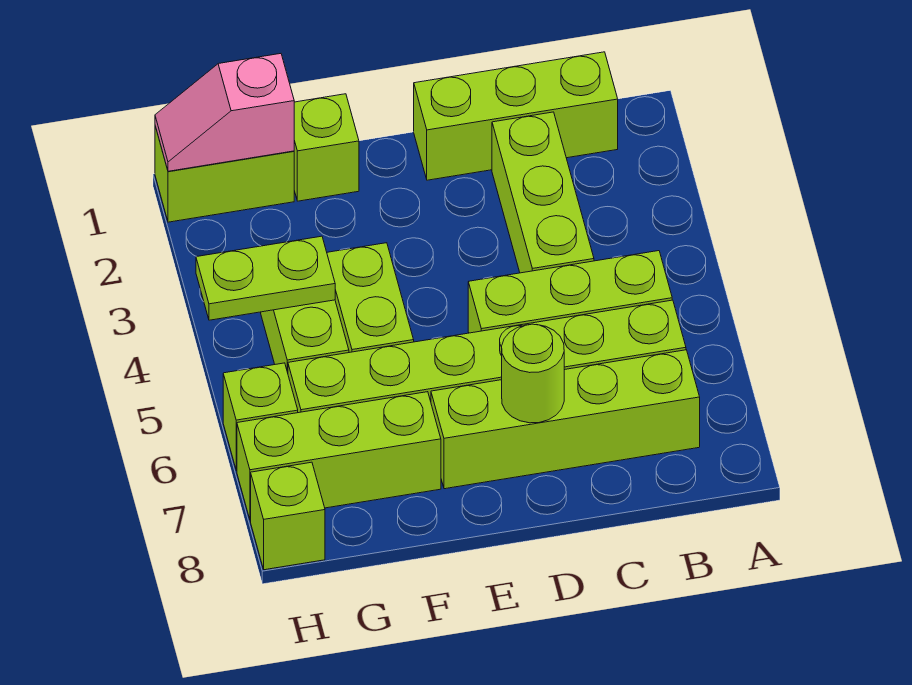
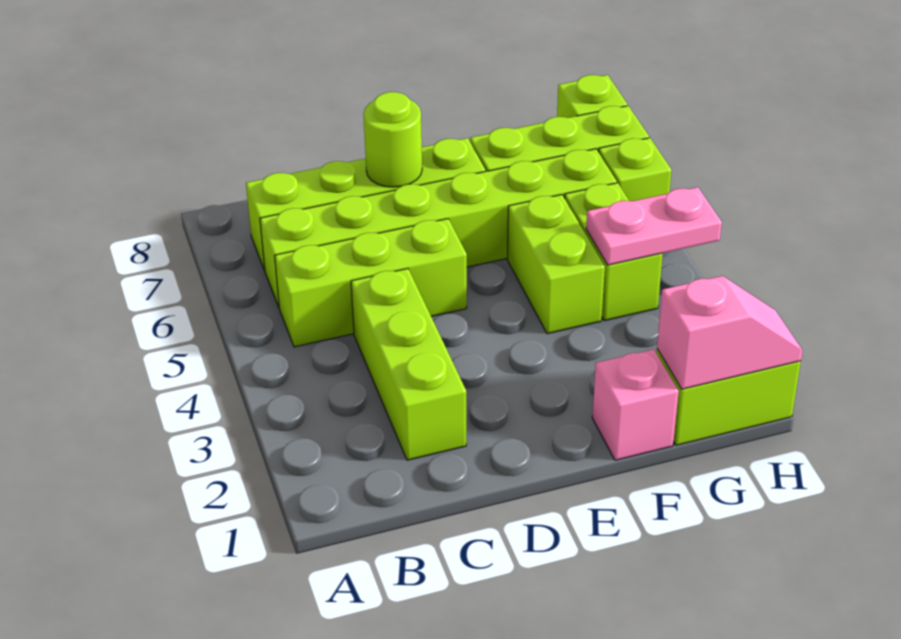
lime 1x3 brick [414,52,618,180] -> none
lime 1x1 brick [294,94,359,201] -> pink 1x1 brick [592,349,679,460]
lime 1x2 plate [196,236,335,320] -> pink 1x2 plate [586,187,722,265]

